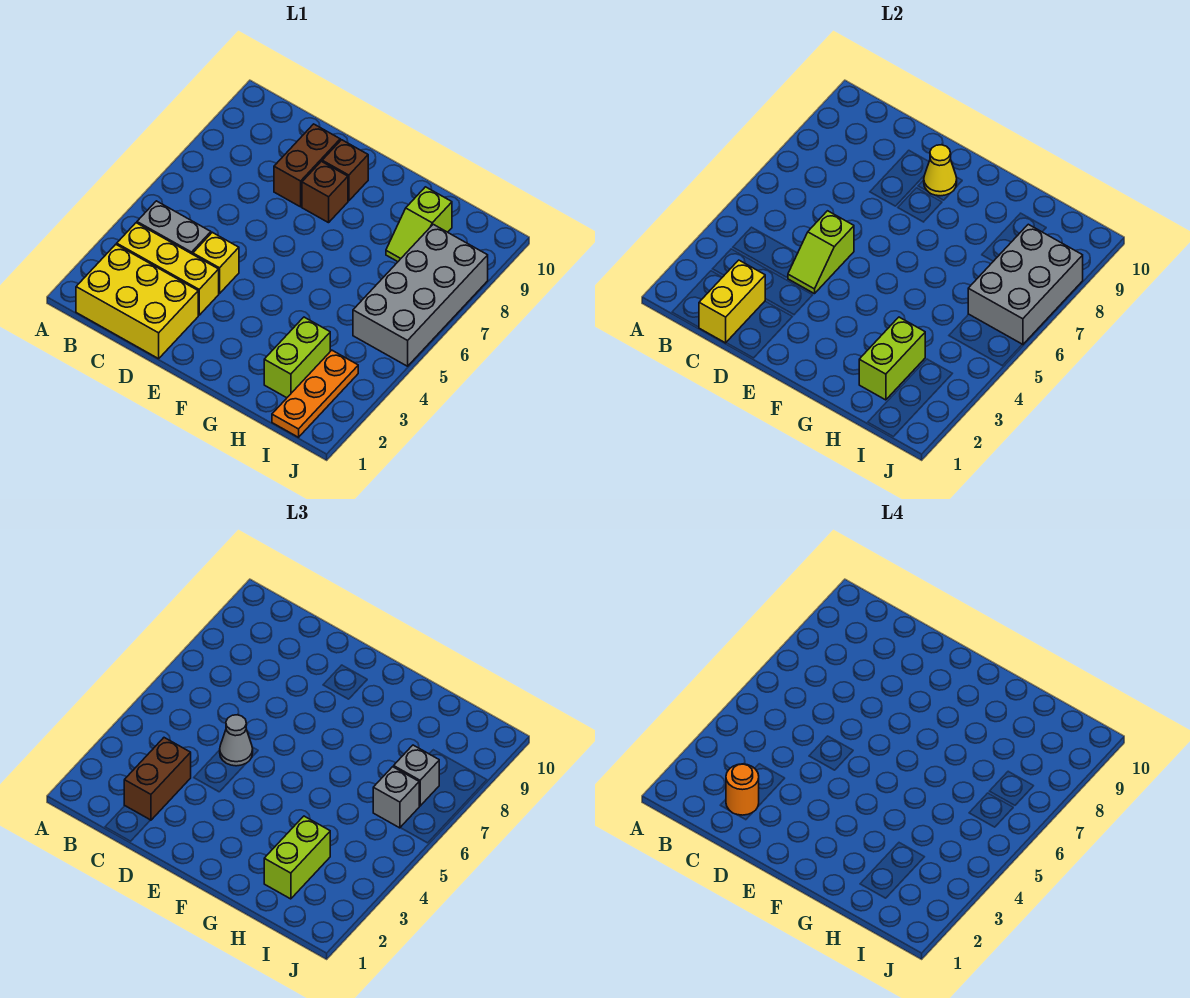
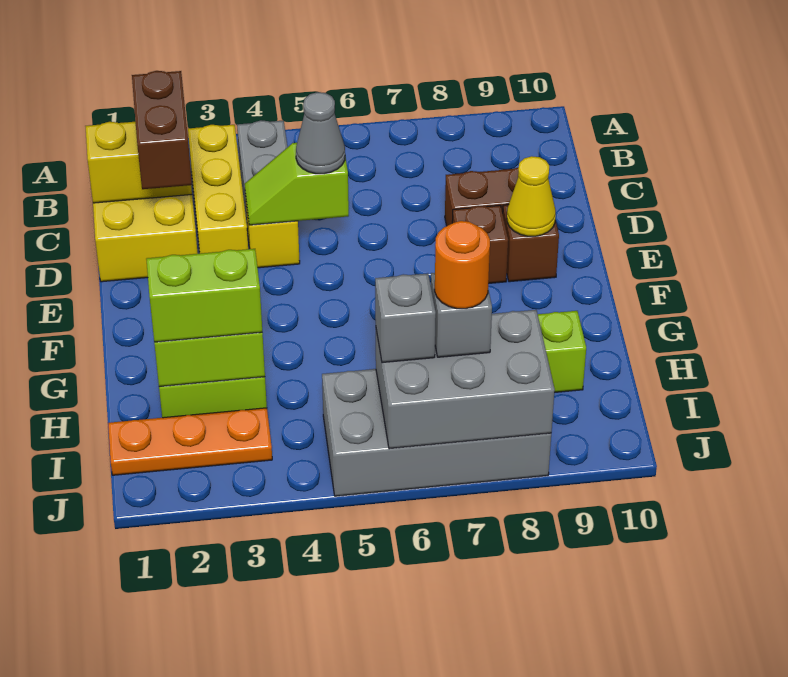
brown 1x2 brick [124,738,191,820] -> brown 1x2 brick turned to [132,71,192,189]
orange 1x1 round brick [726,764,759,815] -> orange 1x1 round brick moved to [435,221,490,309]

